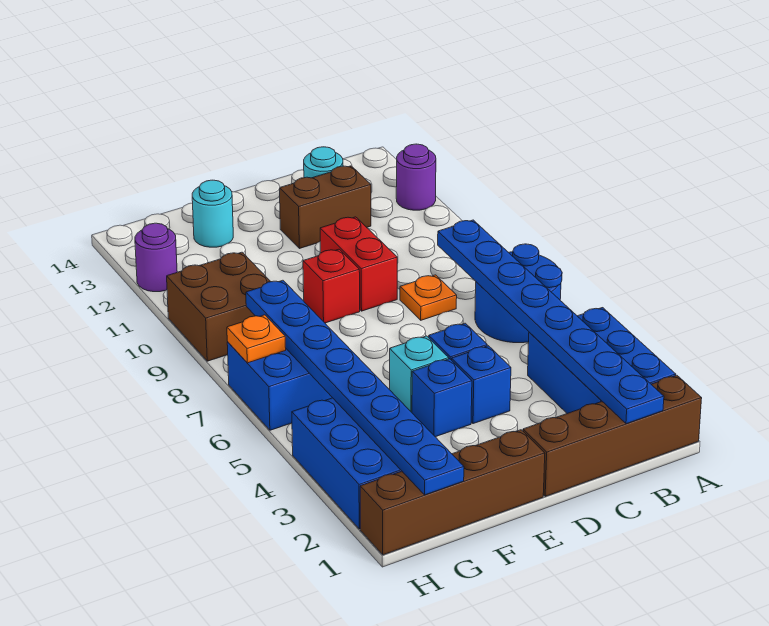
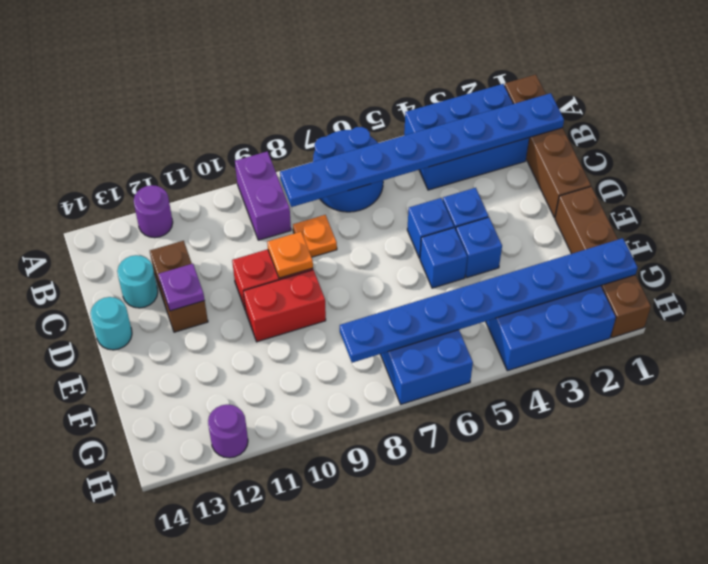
none -> purple 1x2 brick [235,151,291,240]
none -> purple 1x1 plate [158,264,205,311]
cyan 1x1 brick [390,336,449,412] -> blue 1x1 brick [420,228,467,288]
red 1x1 brick [303,249,360,323] -> red 1x2 brick [243,270,326,342]
cyan 1x1 round brick [192,180,233,247] -> cyan 1x1 round brick moved to [90,297,132,350]
brown 2x2 brick [167,252,271,361] -> none
orange 1x1 plate [227,315,286,363] -> orange 1x1 plate moved to [267,232,313,278]

